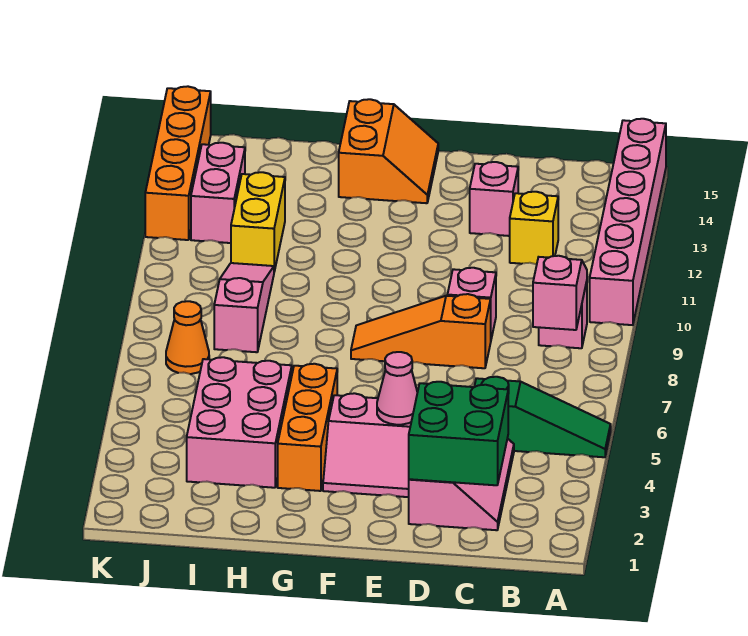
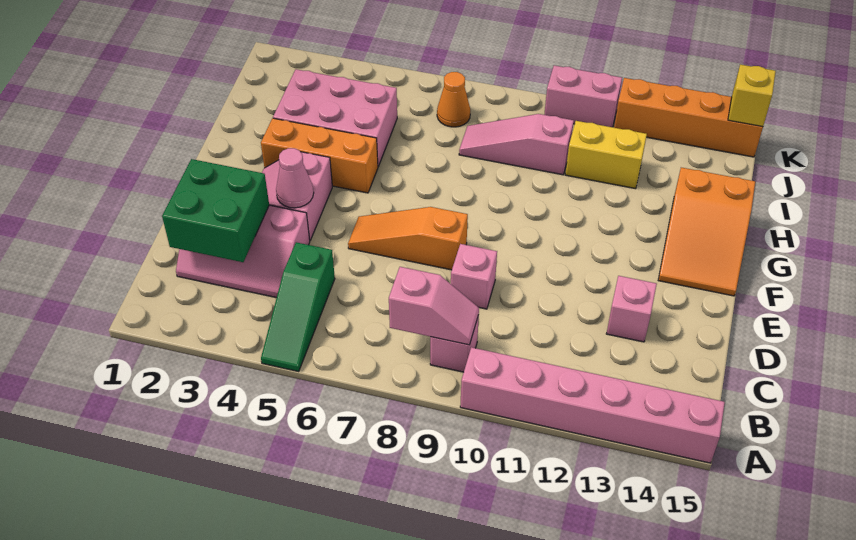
yellow 1x1 brick [510,192,558,264] -> yellow 1x1 brick moved to [728,65,776,127]
orange 1x3 slope [351,294,491,368] -> orange 1x3 slope turned to [348,207,468,270]
orange 2x2 slope [339,99,438,203] -> orange 2x3 slope [658,168,755,296]
pink 1x3 slope [214,263,274,352] -> pink 1x3 slope turned to [459,114,574,175]
pink 1x2 brick [191,143,245,243] -> pink 1x2 brick moved to [544,65,622,127]

